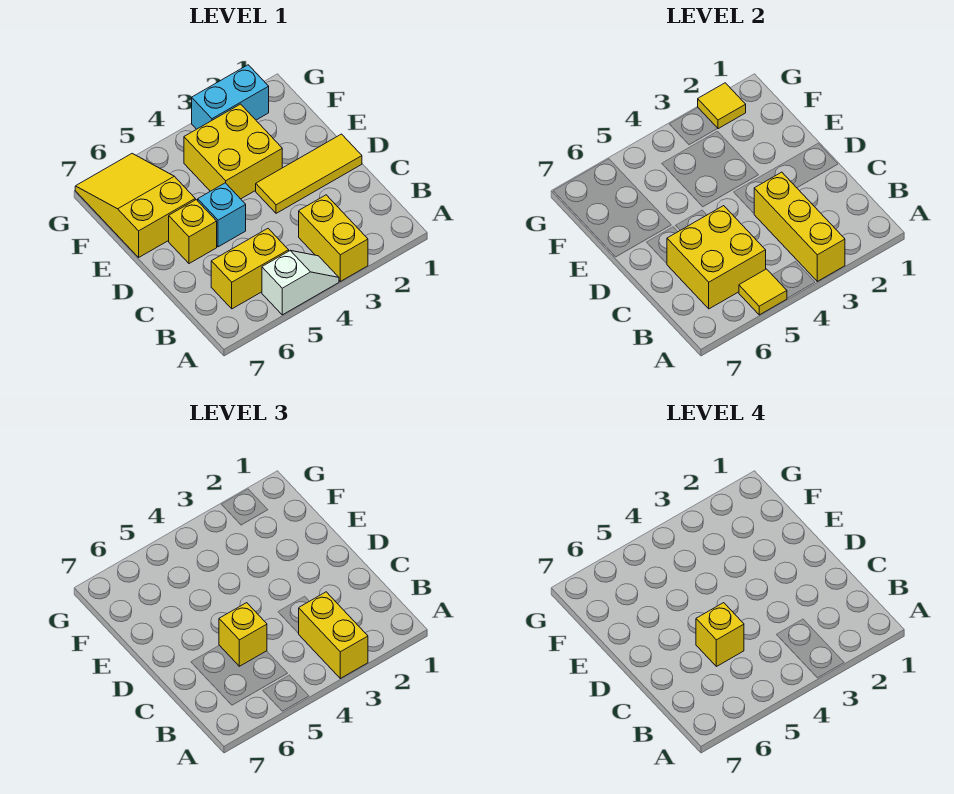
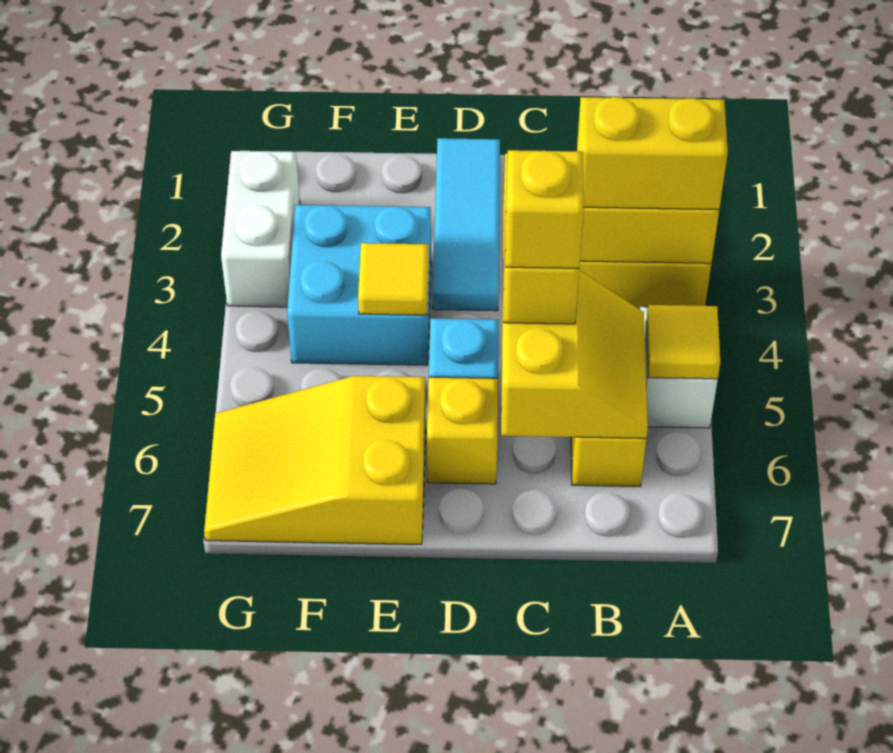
yellow 2x2 brick [667,206,766,309] -> yellow 2x2 slope [501,270,648,438]
yellow 1x3 tile [256,134,362,213] -> cyan 1x3 tile [433,138,500,311]
yellow 2x2 brick [184,104,282,199] -> cyan 2x2 brick [287,205,431,365]
cyan 1x2 brick [192,65,269,129] -> white 1x2 brick [221,151,300,307]
yellow 1x1 tile [698,83,746,129] -> yellow 1x1 tile moved to [358,243,429,315]

